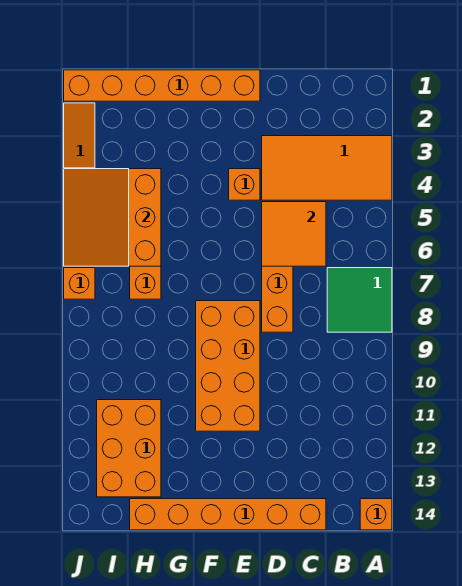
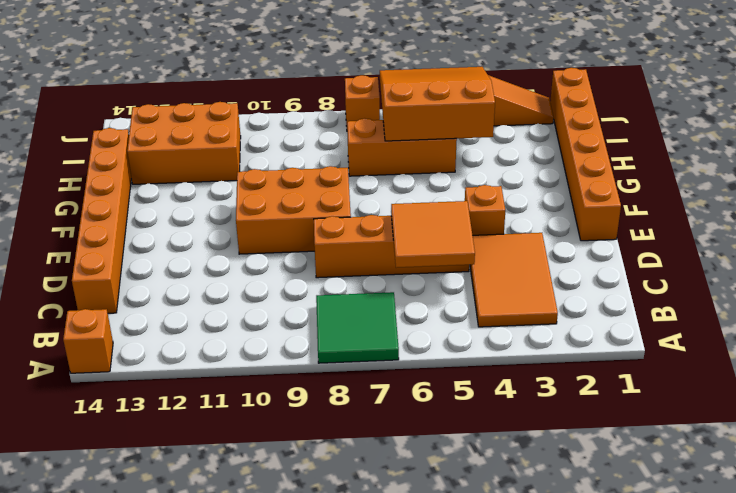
orange 2x4 tile [262,136,392,200] -> orange 2x3 tile [470,233,558,327]
orange 2x4 brick [196,301,260,431] -> orange 2x3 brick [236,166,351,254]

